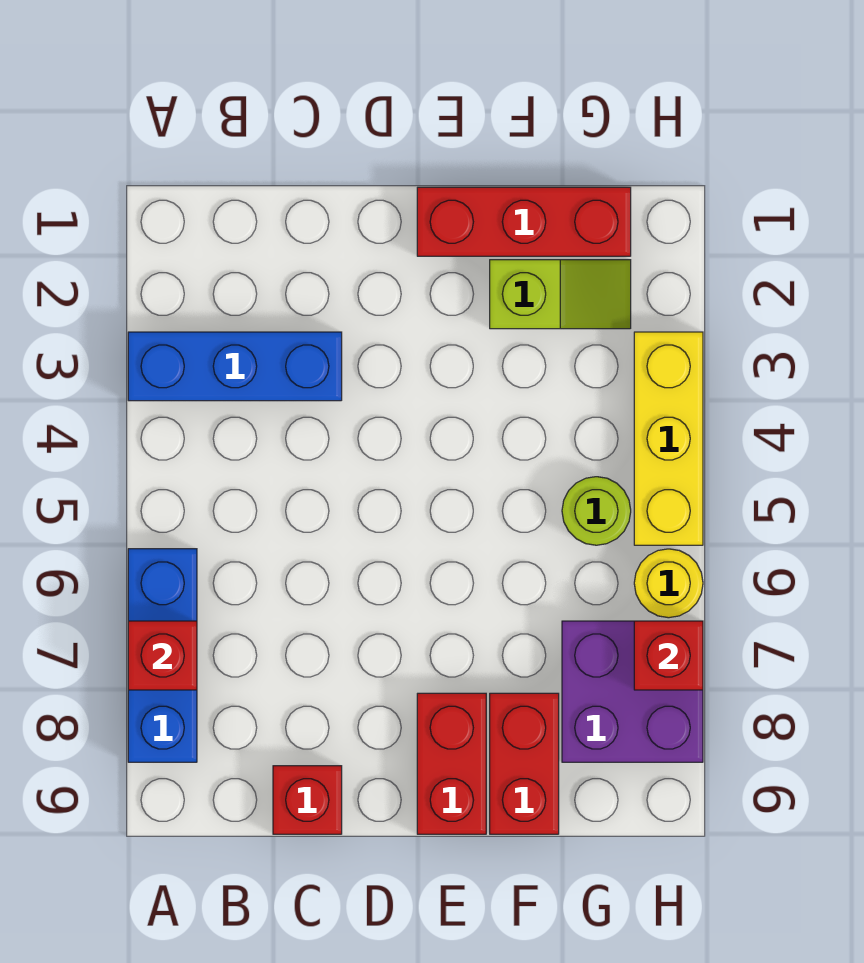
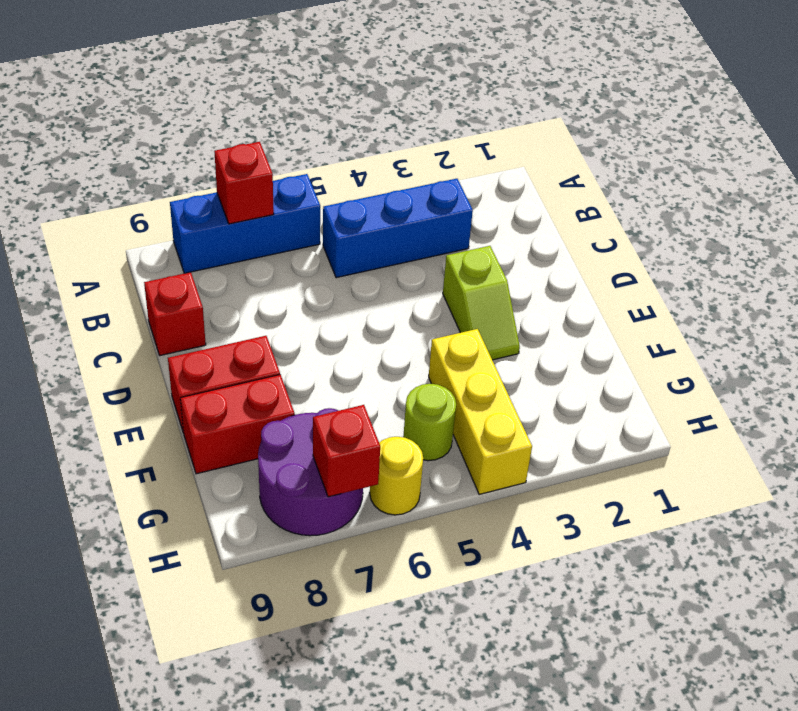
blue 1x3 brick [128,332,342,401] -> blue 1x3 brick turned to [323,179,473,278]
red 1x3 brick [417,187,631,256] -> none
lime 1x2 slope [490,260,631,329] -> lime 1x2 slope moved to [443,246,520,360]
purple 2x2 brick [562,621,703,762] -> purple 2x2 round brick [258,408,363,536]
yellow 1x3 brick [634,332,703,545] -> yellow 1x3 brick turned to [429,329,532,495]

